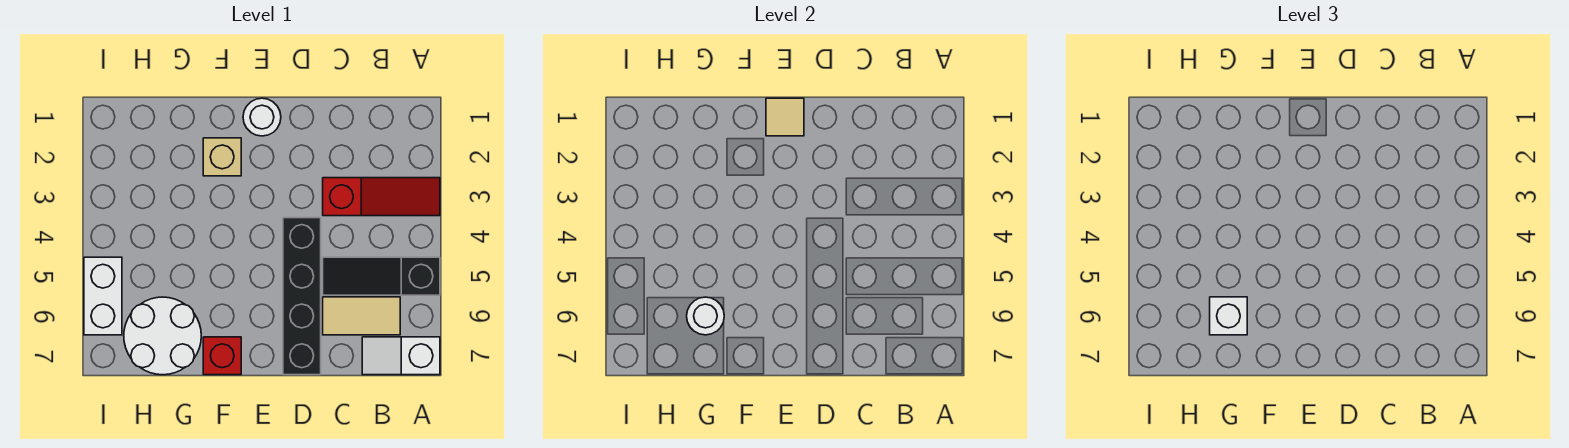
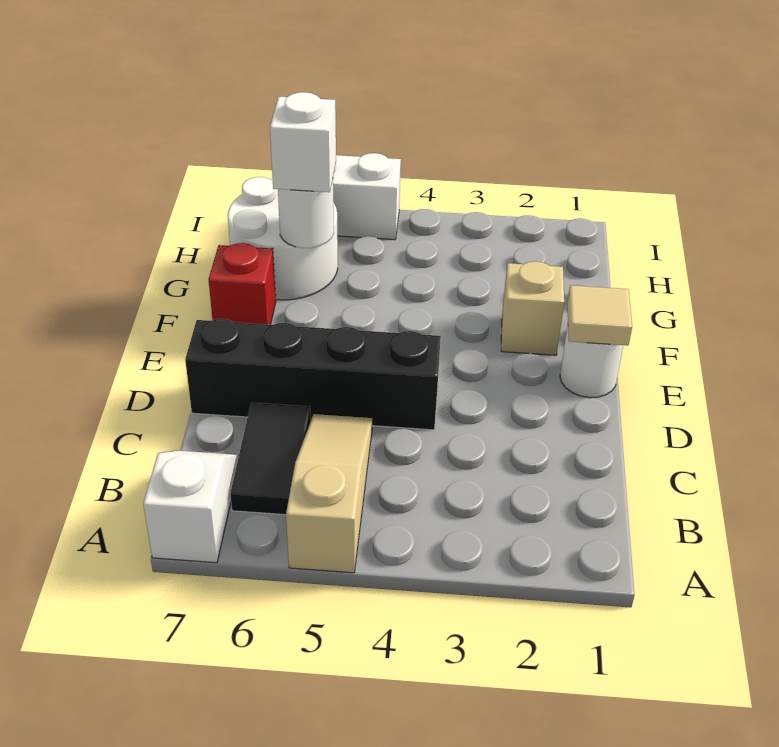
red 1x3 slope [323,178,440,216] -> none
black 1x3 slope [323,257,440,295] -> tan 1x3 slope [286,414,372,573]
tan 1x2 tile [323,297,400,335] -> black 1x2 tile [230,402,311,515]

